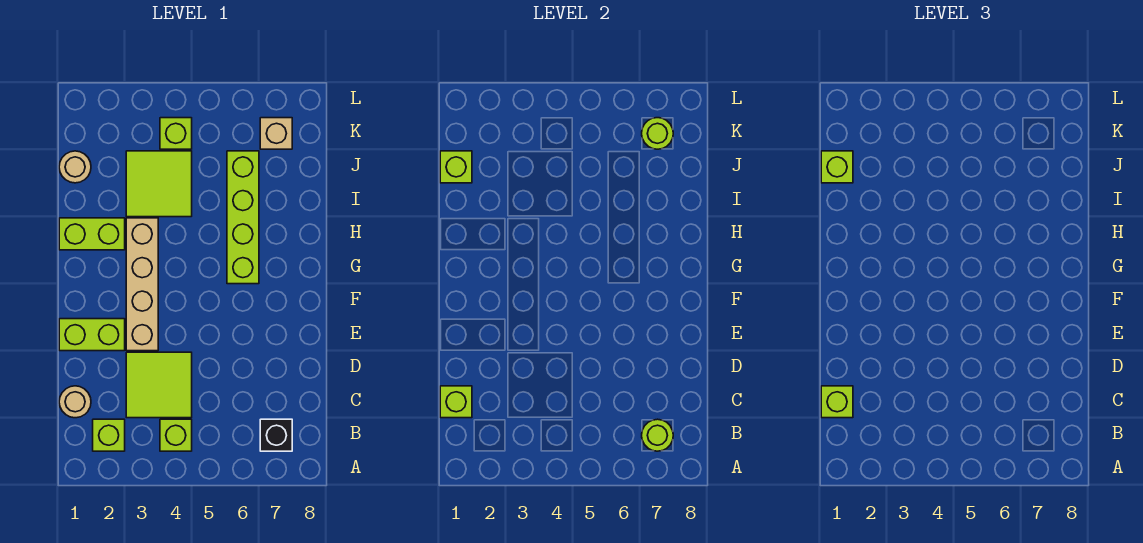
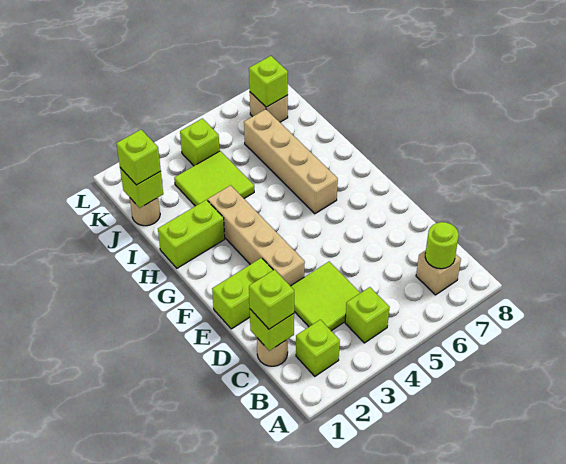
black 1x1 brick [260,419,292,451] -> tan 1x1 brick [416,250,461,295]
lime 1x4 brick [227,151,259,284] -> tan 1x4 brick [244,109,338,214]
lime 1x1 round brick [642,118,673,149] -> lime 1x1 brick [249,56,288,107]

